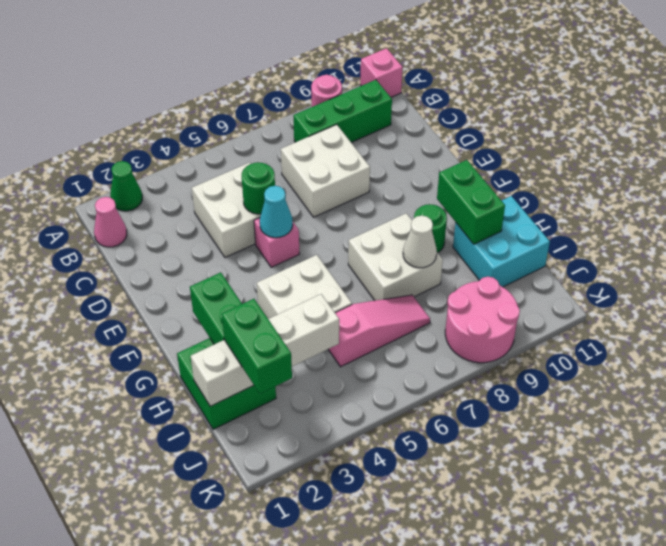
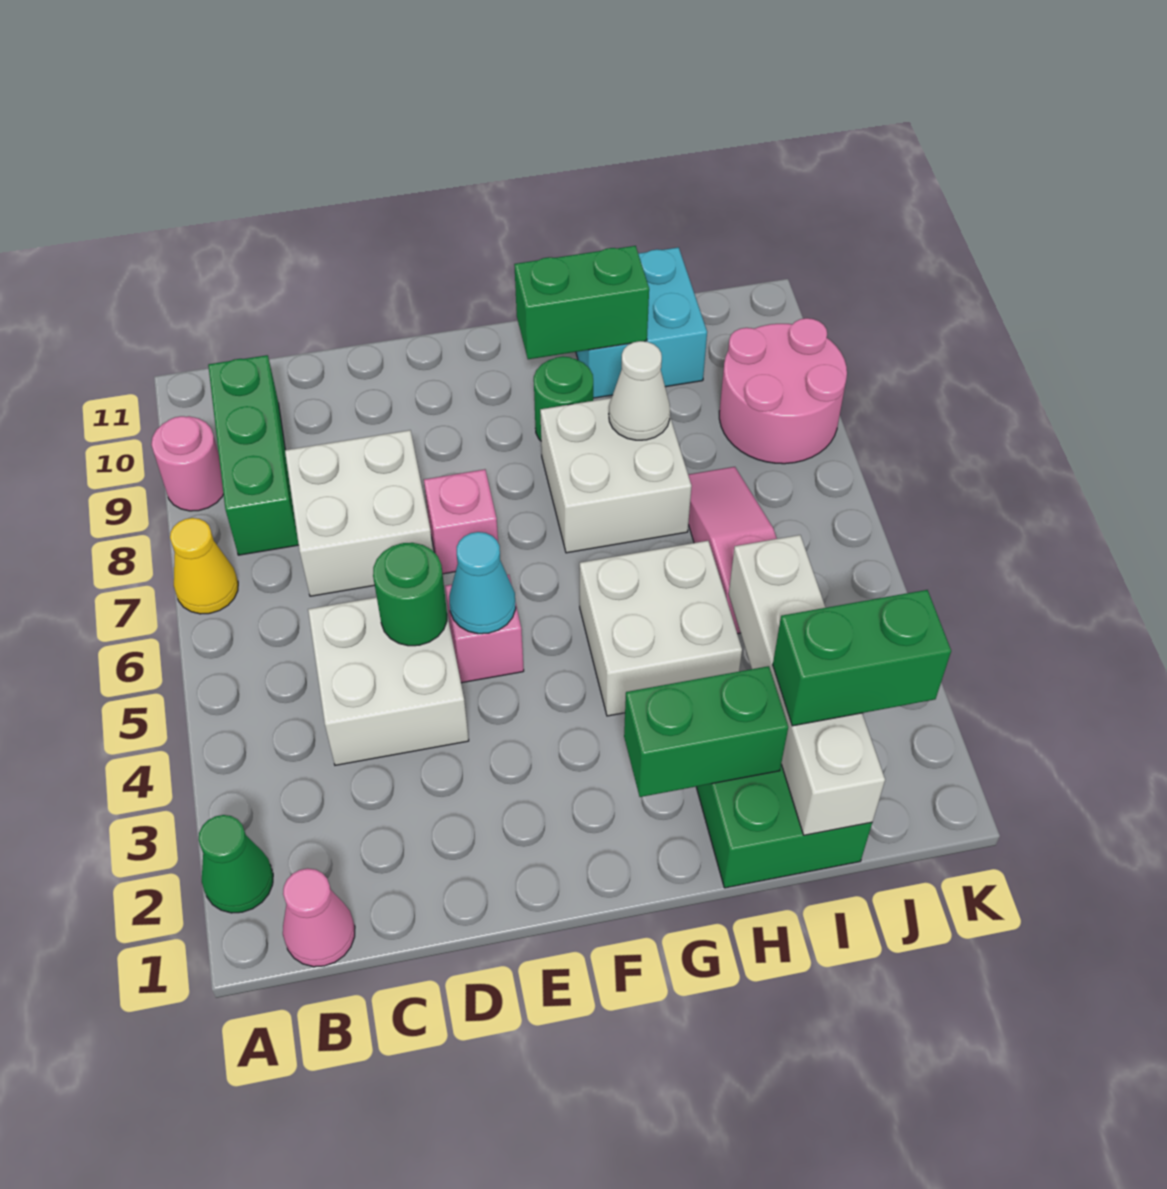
none -> yellow 1x1 cone [170,518,238,614]
pink 1x1 brick [360,48,403,97] -> pink 1x1 brick moved to [424,469,498,574]

